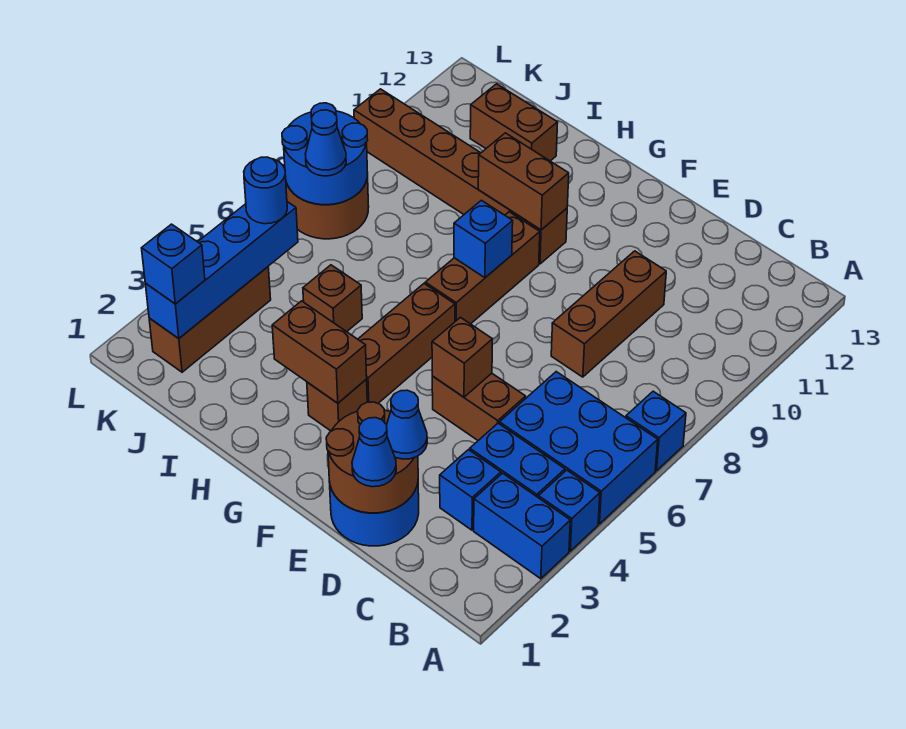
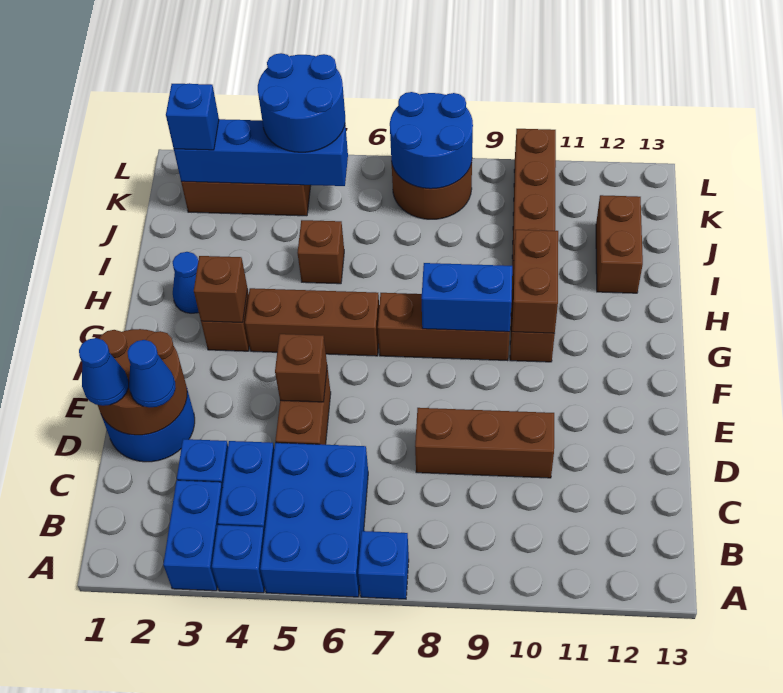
brown 1x2 brick [272,301,367,403] -> brown 1x1 brick [194,256,247,323]
blue 1x1 brick [454,200,513,278] -> blue 1x2 brick [422,263,512,332]
blue 1x1 round brick [244,157,287,224] -> blue 2x2 round brick [258,53,345,152]
blue 1x1 cone [305,110,346,176] -> blue 1x1 cone moved to [173,252,199,313]

